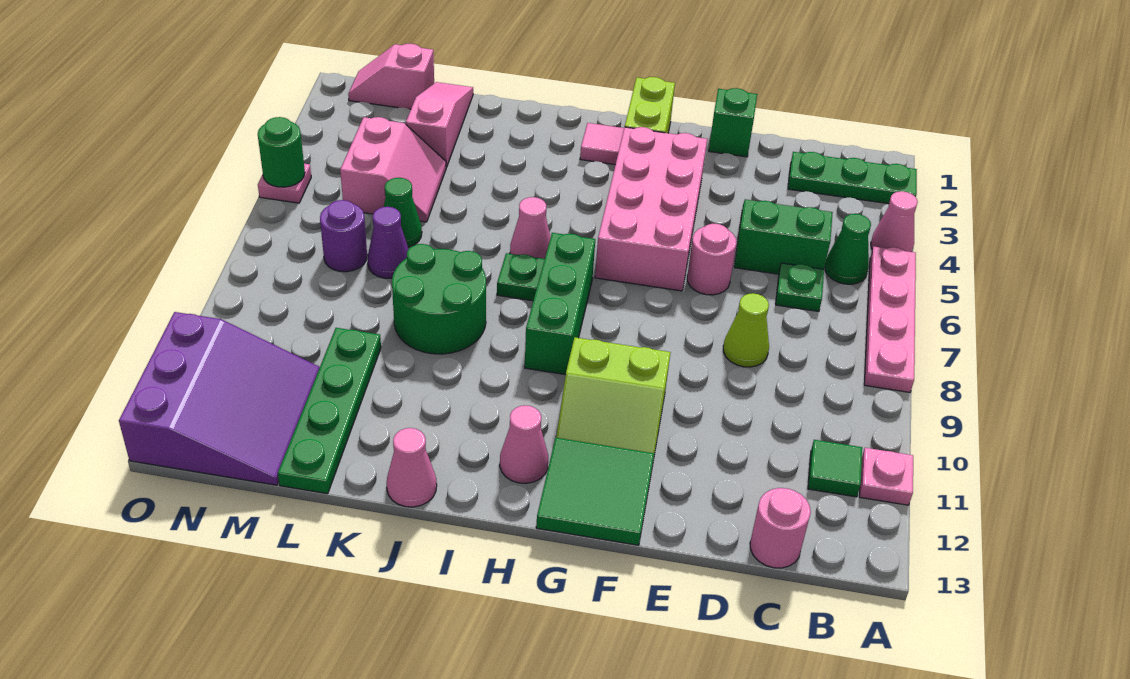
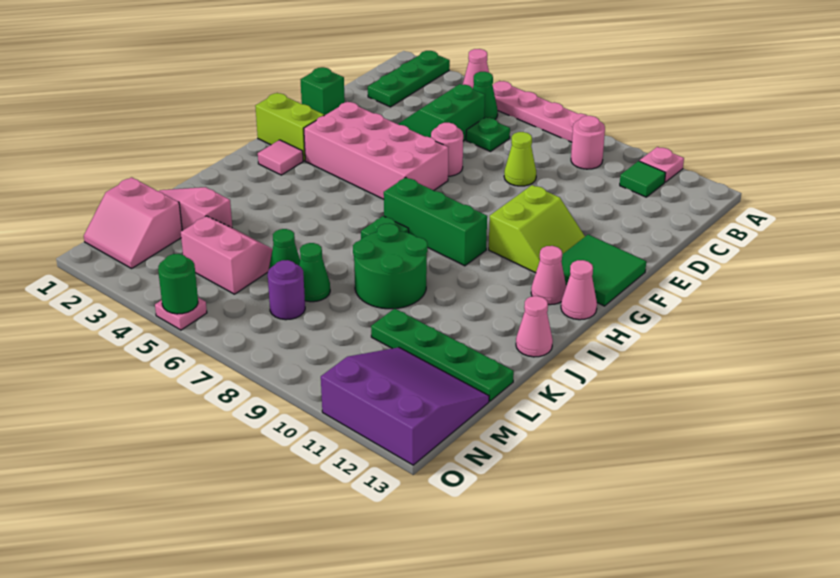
pink 1x1 round brick [750,488,811,568] -> pink 1x1 round brick moved to [571,116,605,169]
pink 1x1 cone [510,197,551,259] -> pink 1x1 cone moved to [561,260,597,320]
purple 1x1 cone [367,207,408,278] -> green 1x1 cone [299,243,330,302]
pink 1x2 slope [348,44,434,109] -> pink 2x2 slope [84,177,182,268]

